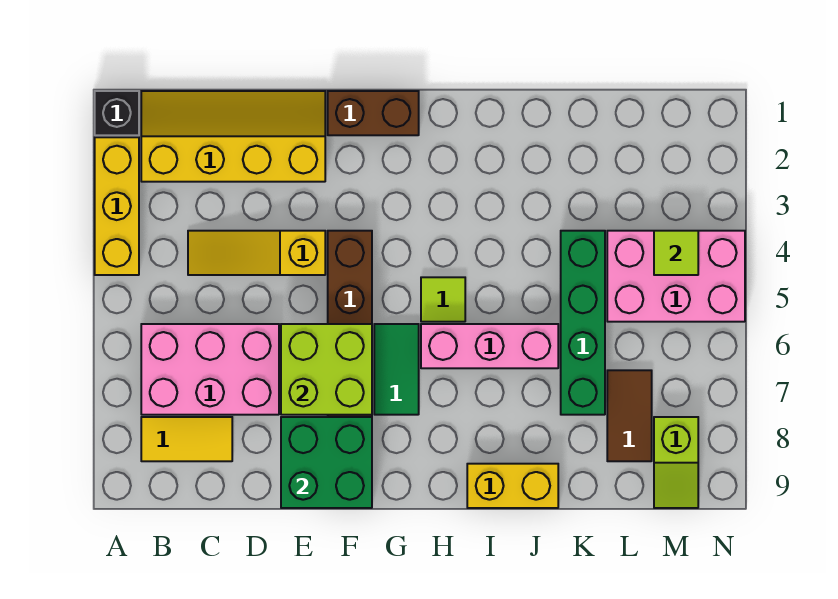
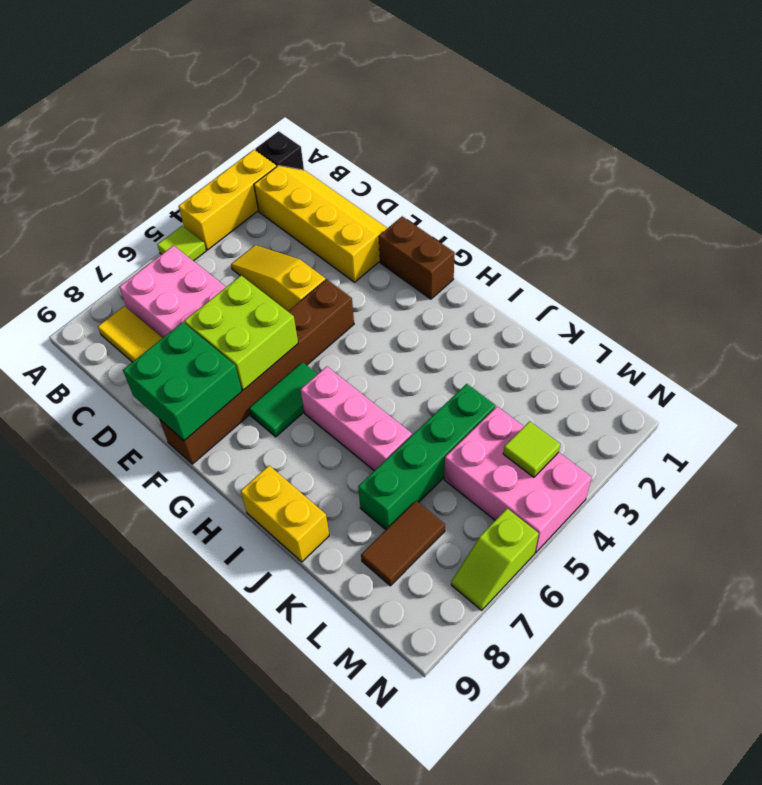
lime 1x1 tile [421,277,465,322] -> lime 1x1 tile moved to [157,226,206,261]
lime 1x2 slope [654,417,698,508] -> lime 1x2 slope moved to [451,508,539,610]

